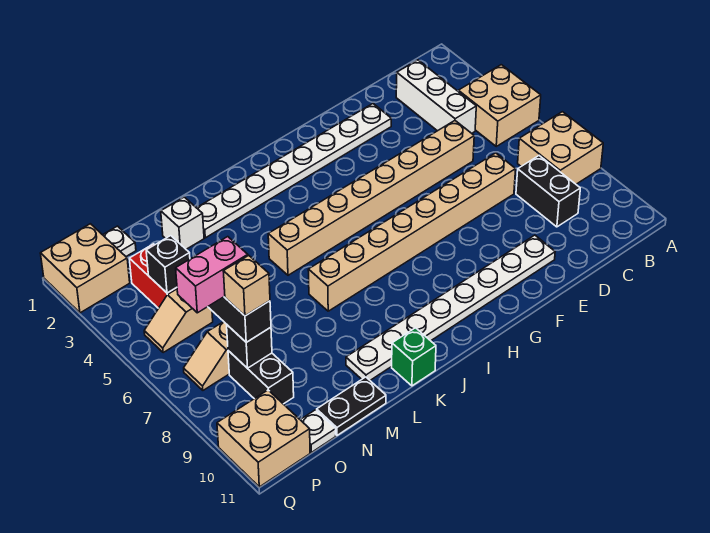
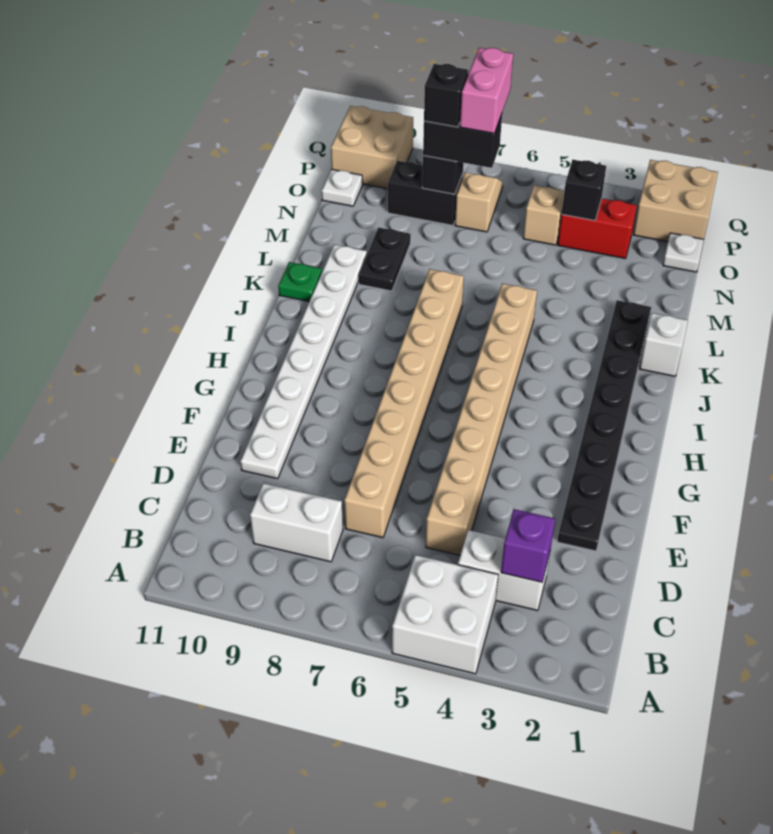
tan 2x2 brick [458,65,541,146] -> white 2x2 brick [392,555,498,674]
tan 2x2 brick [518,112,603,184] -> none
white 1x3 brick [396,60,476,133] -> white 1x2 brick [458,530,550,610]
none -> purple 1x1 brick [501,509,555,582]
black 1x2 brick [516,156,580,227] -> white 1x2 brick [250,483,343,562]
white 1x8 plate [197,104,391,238] -> black 1x8 plate [557,300,651,551]
green 1x1 brick [392,328,436,386] -> green 1x1 plate [278,262,322,302]
white 1x1 brick [161,197,204,249] -> white 1x1 brick moved to [640,313,688,376]
black 1x2 plate [317,377,386,435] -> black 1x2 plate moved to [359,227,411,291]
tan 1x1 brick [223,255,270,316] -> black 1x1 brick [424,64,468,127]

